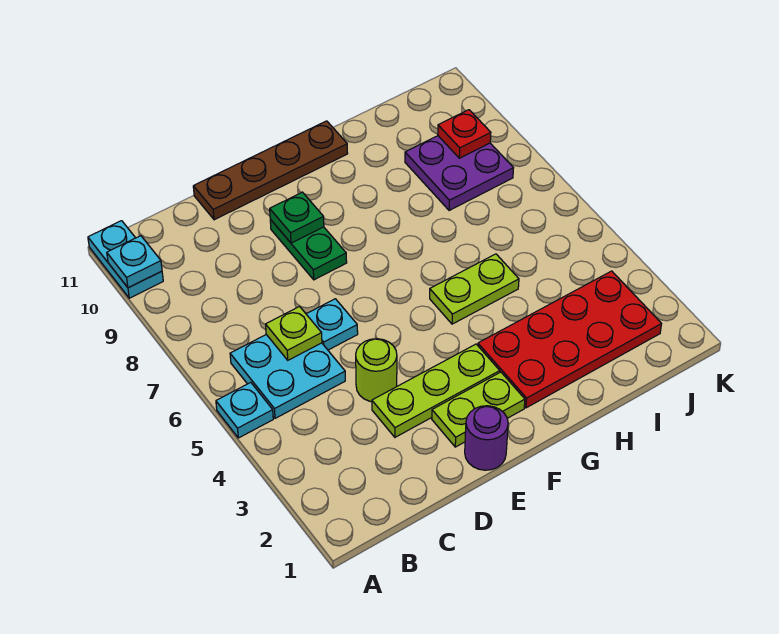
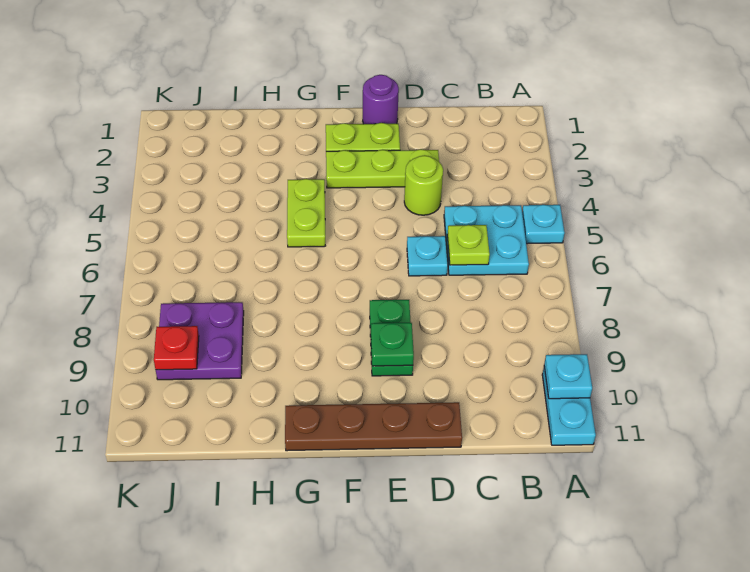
red 2x4 plate [478,271,661,408] -> none
lime 1x2 plate [430,254,519,324] -> lime 1x2 plate turned to [287,179,325,247]

